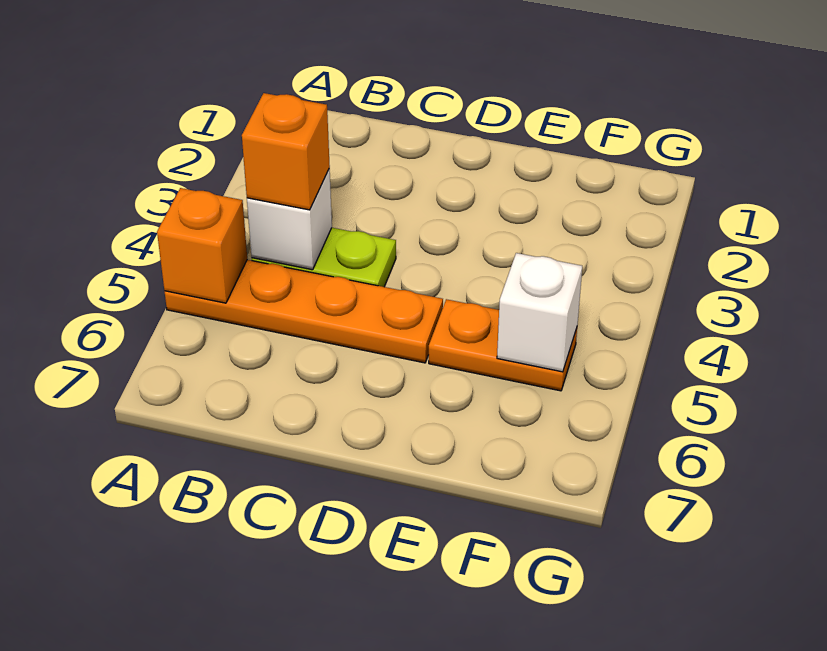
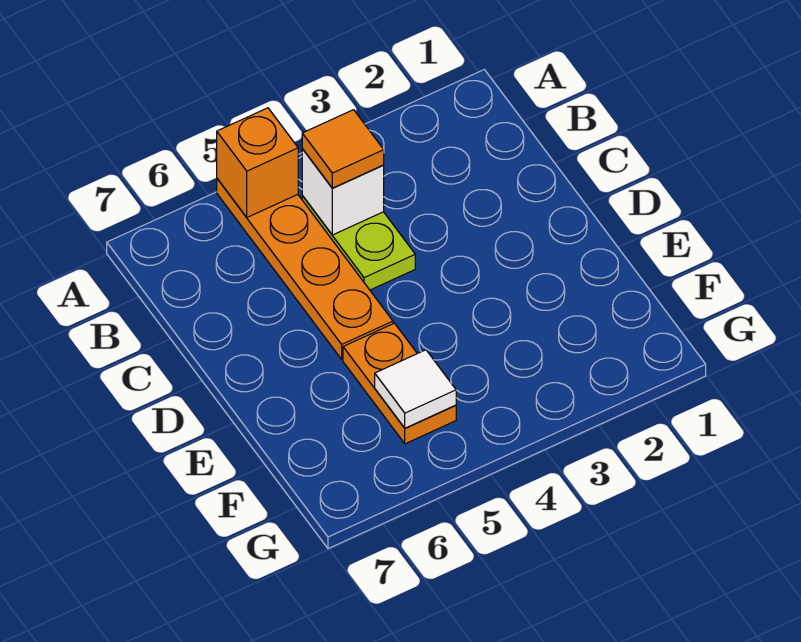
orange 1x1 brick [242,93,330,210] -> orange 1x1 tile [302,110,384,188]
white 1x1 brick [497,253,582,372] -> white 1x1 tile [375,350,456,428]

